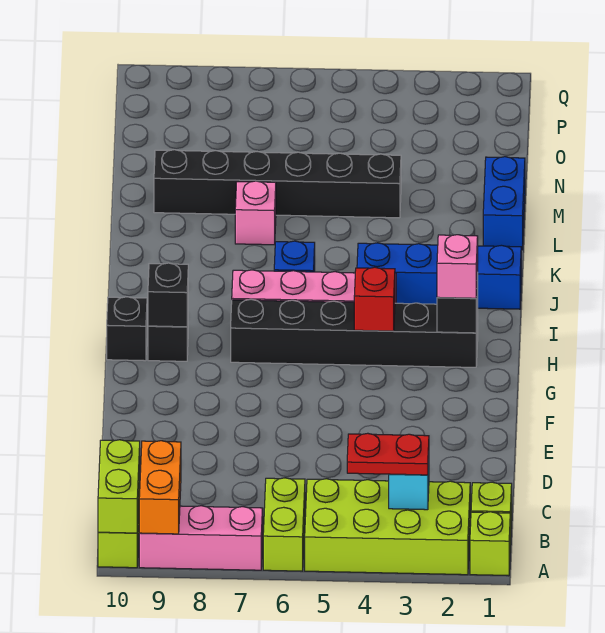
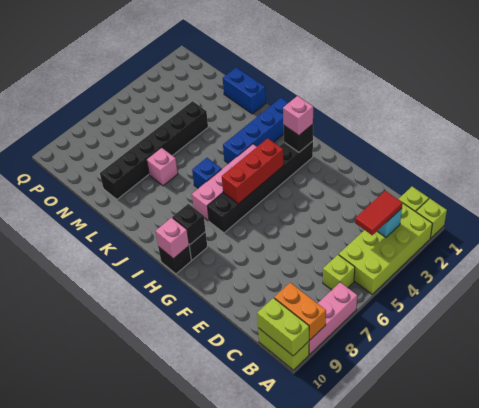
lime 1x2 brick [263,478,305,571] -> lime 1x1 brick [323,255,355,290]
red 1x2 plate [347,433,429,475] -> red 1x2 tile [355,191,403,235]
red 1x1 brick [354,267,395,331] -> red 1x3 brick [222,138,283,204]
none -> pink 1x1 brick [156,217,189,259]

